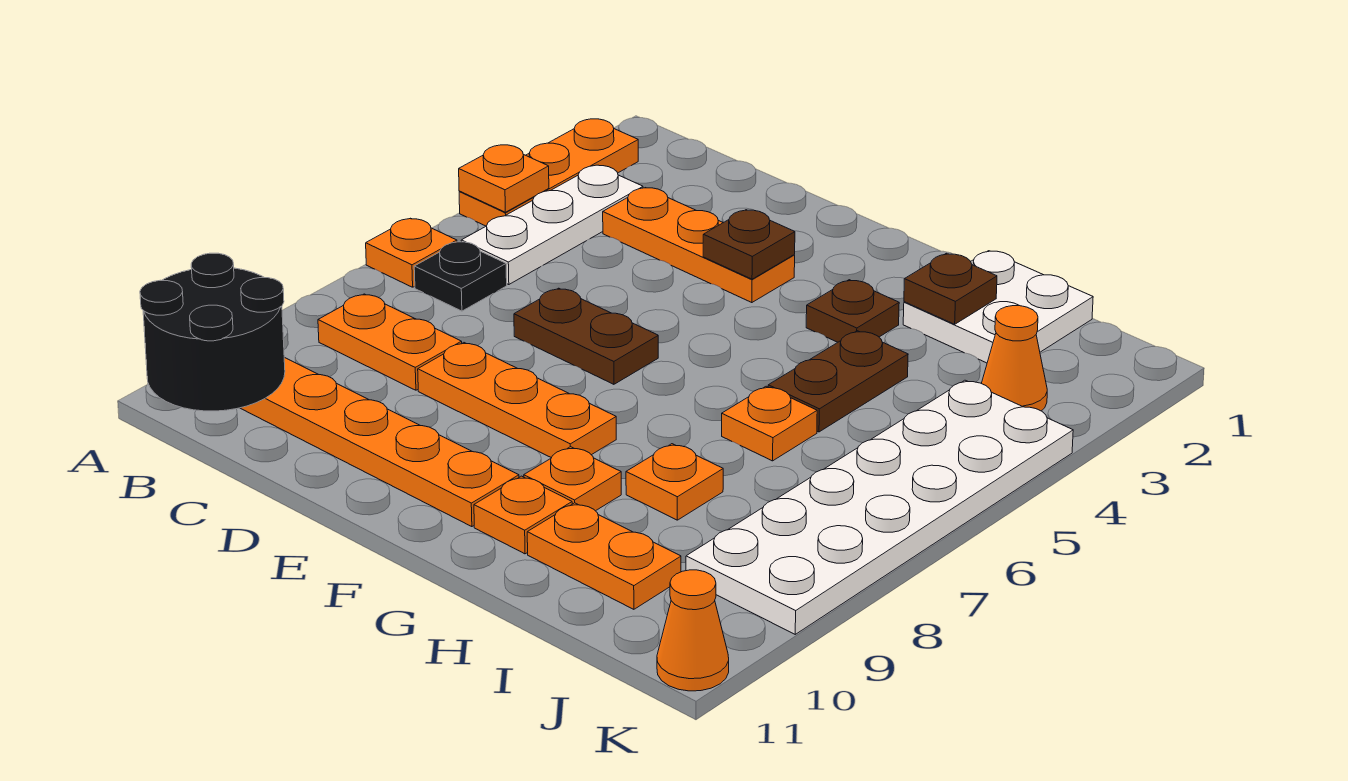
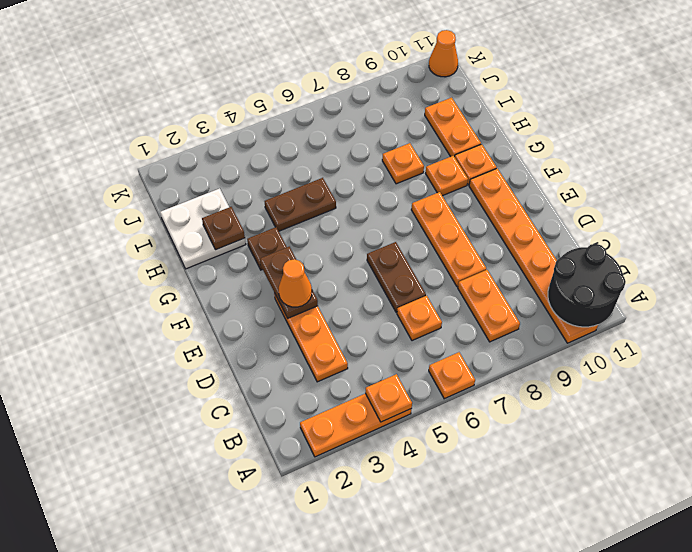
white 1x3 plate [461,165,643,285] -> none
black 1x1 plate [414,241,507,311] -> none
brown 1x1 plate [703,210,795,279] -> brown 1x2 plate [260,247,318,318]
orange 1x1 plate [722,386,817,461] -> orange 1x1 plate moved to [397,296,442,341]
orange 1x1 cone [982,306,1047,411] -> orange 1x1 cone moved to [279,259,312,307]
white 2x6 plate [686,380,1073,634] -> none

